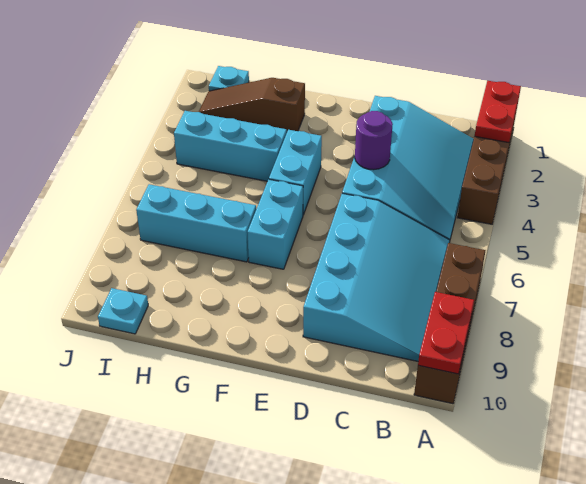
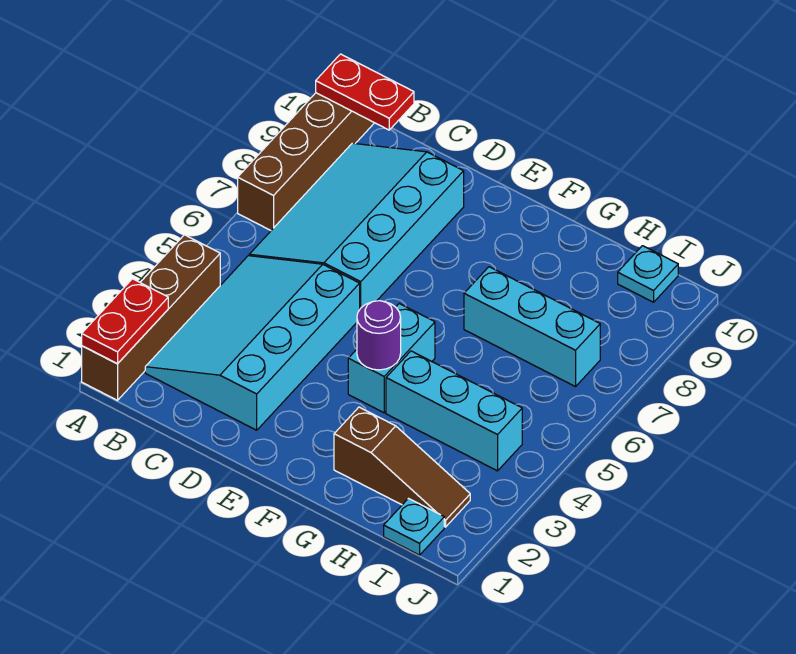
red 1x2 plate [418,292,474,374] -> red 1x2 plate turned to [316,54,414,130]
purple 1x1 round brick [355,111,393,170] -> purple 1x1 round brick moved to [357,301,401,370]
cyan 1x2 brick [247,179,303,269] -> none

